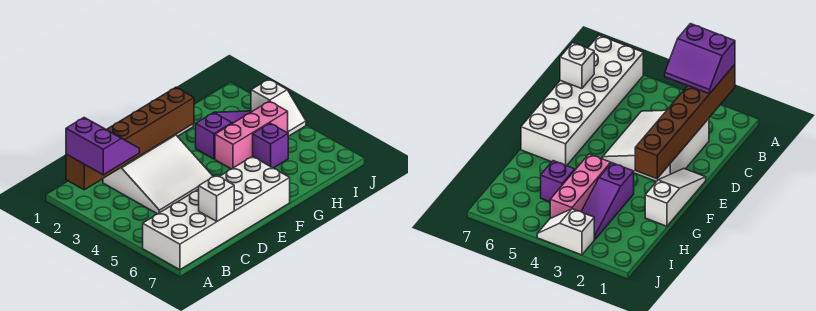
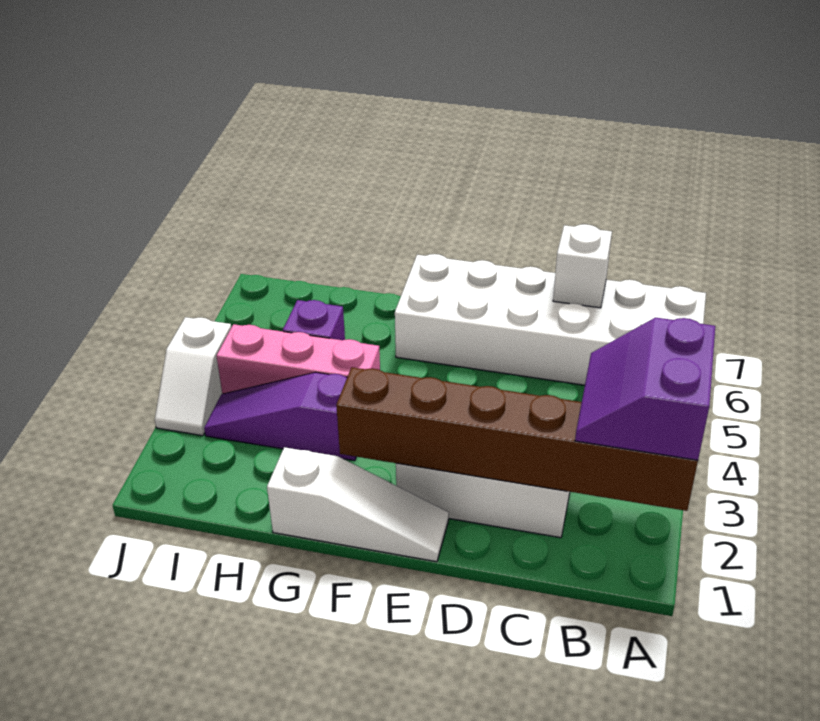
white 1x2 slope [251,79,306,136] -> white 1x2 slope turned to [155,317,231,436]

